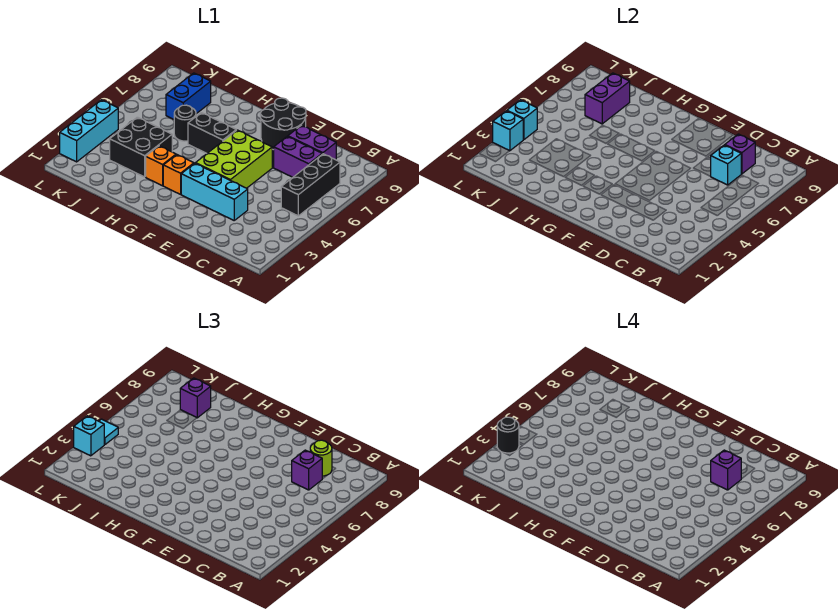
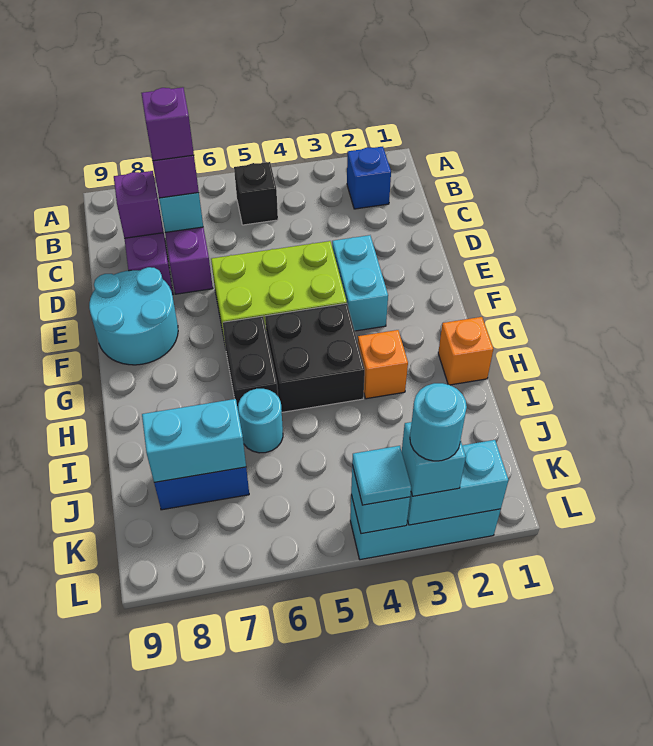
none -> blue 1x1 brick [347,147,391,209]
black 1x3 brick [281,154,340,216] -> black 1x1 brick [234,162,278,225]
lime 1x1 round brick [310,440,332,476] -> none
cyan 1x3 brick [181,163,248,220] -> cyan 1x2 brick [332,235,388,331]
black 2x2 round brick [260,98,306,150] -> cyan 2x2 round brick [89,267,178,365]
orange 1x1 brick [163,155,194,194] -> orange 1x1 brick moved to [438,317,493,385]
black 2x2 brick [110,117,172,177] -> black 2x2 brick moved to [265,303,365,412]
black 1x1 round brick [174,105,196,141] -> cyan 1x1 round brick [238,389,283,453]
purple 1x2 brick [585,73,630,124] -> cyan 1x2 brick [142,399,246,482]
purple 1x1 brick [180,378,211,418] -> none
cyan 1x1 brick [493,111,523,151] -> cyan 1x2 brick [407,440,509,525]
black 1x1 round brick [497,417,519,453] -> cyan 1x1 round brick [410,383,467,461]

